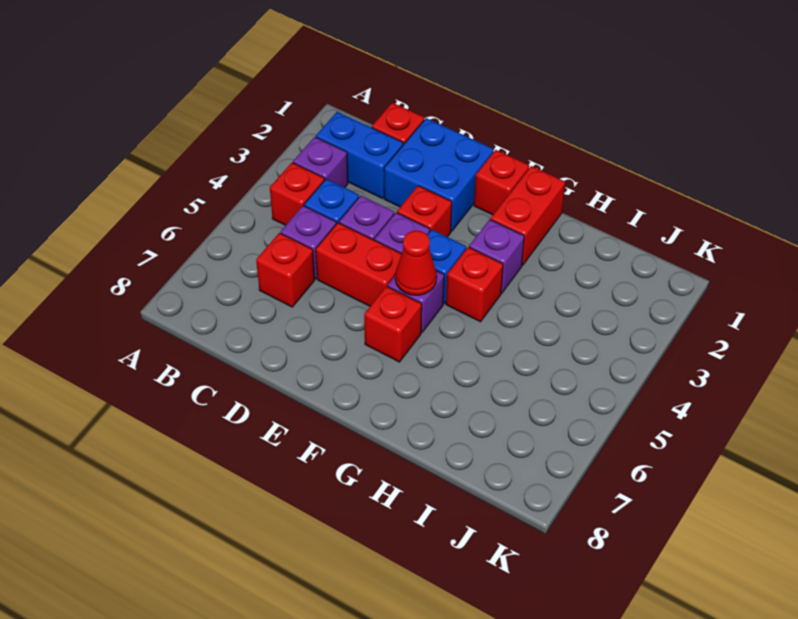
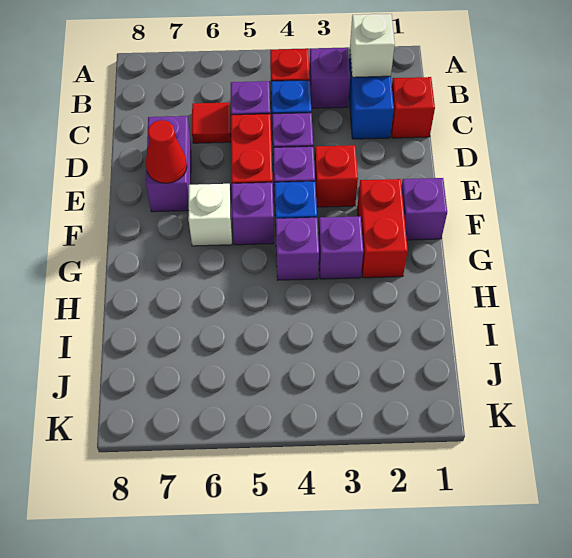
none -> white 1x1 brick [350,14,395,77]
red 1x1 brick [256,233,315,307] -> red 1x1 tile [192,102,231,143]
blue 2x2 brick [384,118,494,232] -> none
none -> purple 1x2 brick [146,116,191,212]
red 1x1 brick [474,150,529,215] -> purple 1x1 brick [402,178,447,240]
red 1x1 cone [395,231,437,295] -> red 1x1 cone moved to [146,120,187,183]
red 1x1 brick [364,286,422,362] -> white 1x1 brick [188,184,232,246]
red 1x2 brick [491,166,565,266] -> red 1x2 brick turned to [357,179,408,278]
red 1x1 brick [446,247,503,322] -> purple 1x1 brick [276,218,319,280]

